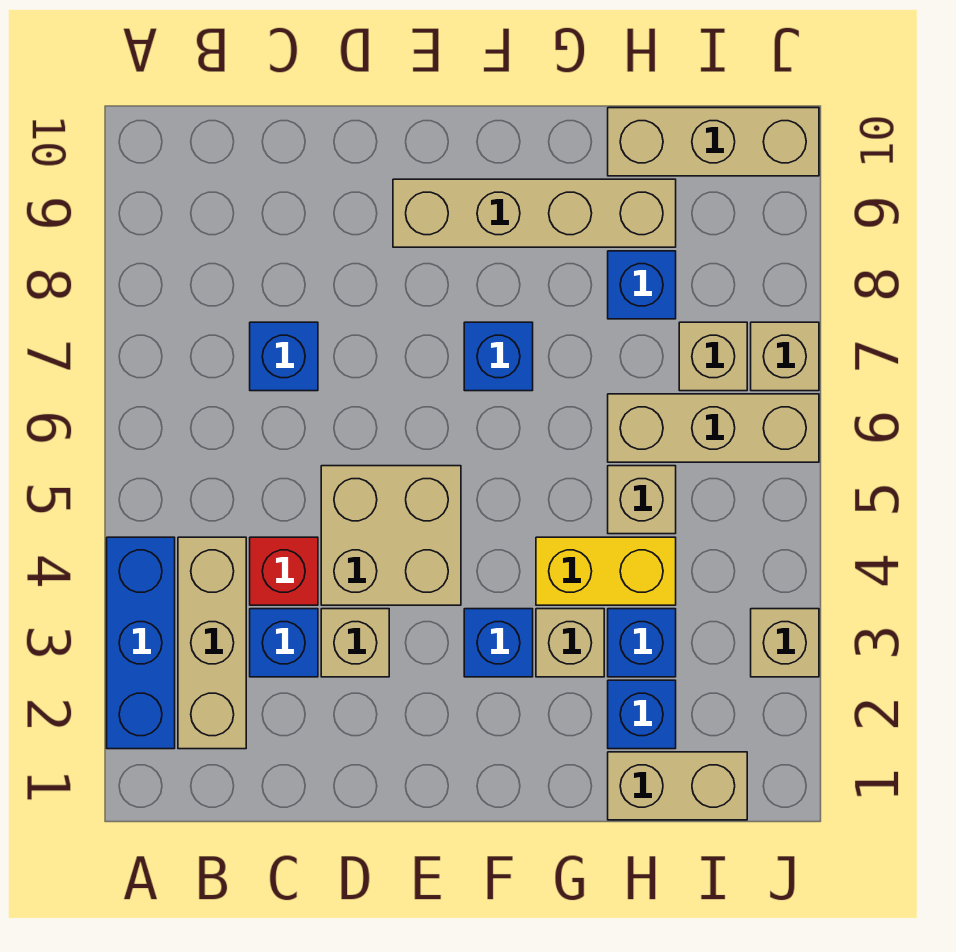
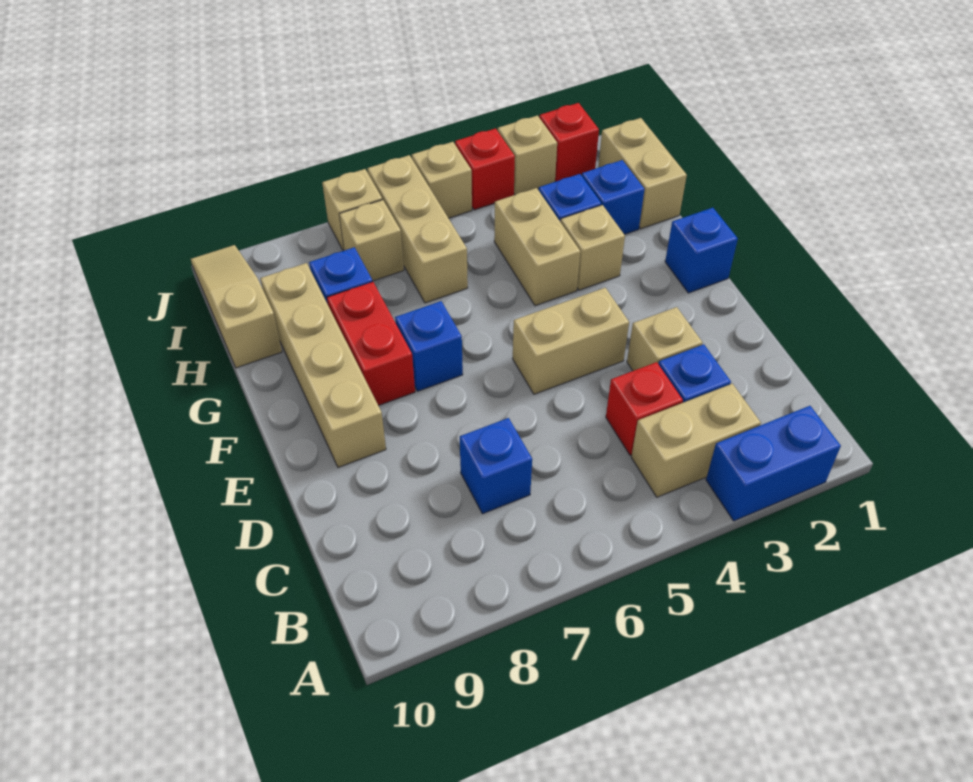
blue 1x3 brick [107,537,175,749] -> blue 1x2 brick [706,406,841,521]
tan 1x3 brick [178,537,246,749] -> tan 1x2 brick [631,384,761,497]
tan 2x2 brick [321,466,461,605] -> tan 1x2 brick [513,288,629,394]
blue 1x1 brick [464,609,533,677] -> blue 1x1 brick moved to [665,208,738,293]
none -> red 1x2 brick [327,282,415,406]
yellow 1x2 brick [536,537,676,605] -> tan 1x2 brick [494,188,580,306]
tan 1x1 brick [608,466,676,534] -> tan 1x1 brick moved to [412,142,472,218]
tan 1x3 brick [608,108,819,176] -> tan 1x3 slope [191,245,282,368]
none -> red 1x1 brick [539,103,599,181]
none -> red 1x1 brick [455,128,515,210]

